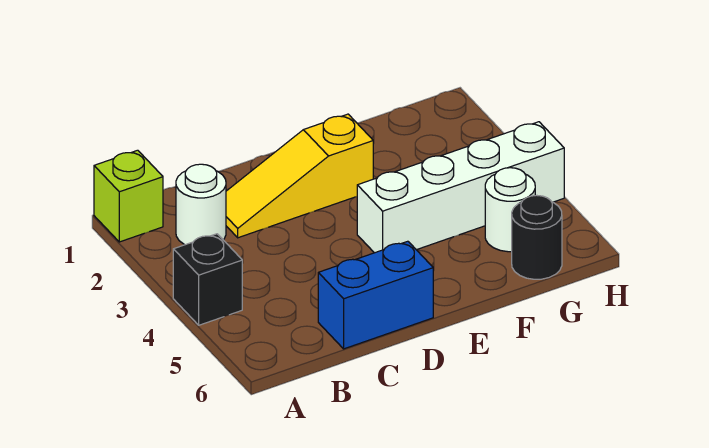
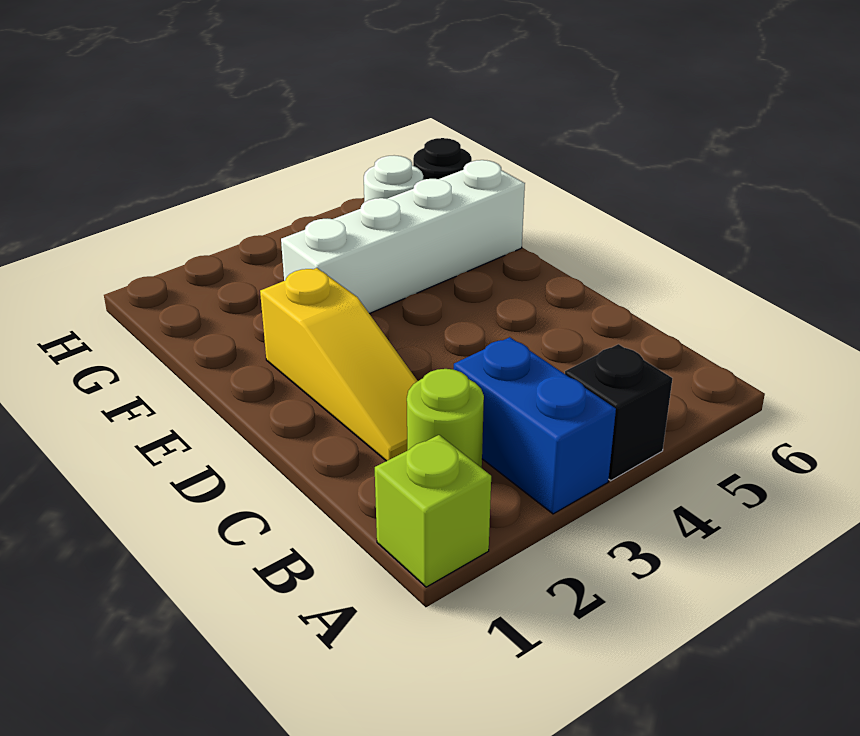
white 1x1 round brick [176,164,226,245] -> lime 1x1 round brick [407,369,484,468]
blue 1x2 brick [318,241,433,349] -> blue 1x2 brick moved to [454,337,616,514]
white 1x4 brick [357,122,564,253] -> white 1x4 brick turned to [281,160,525,314]

